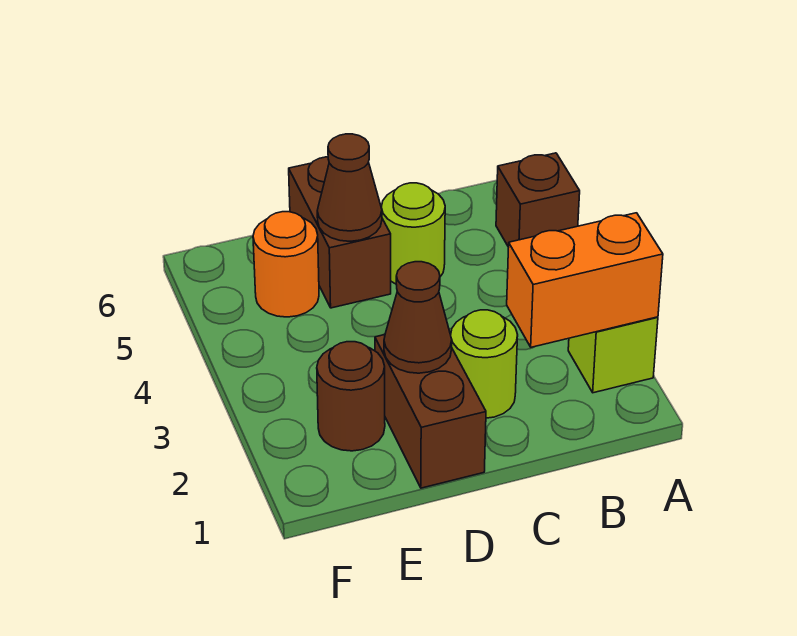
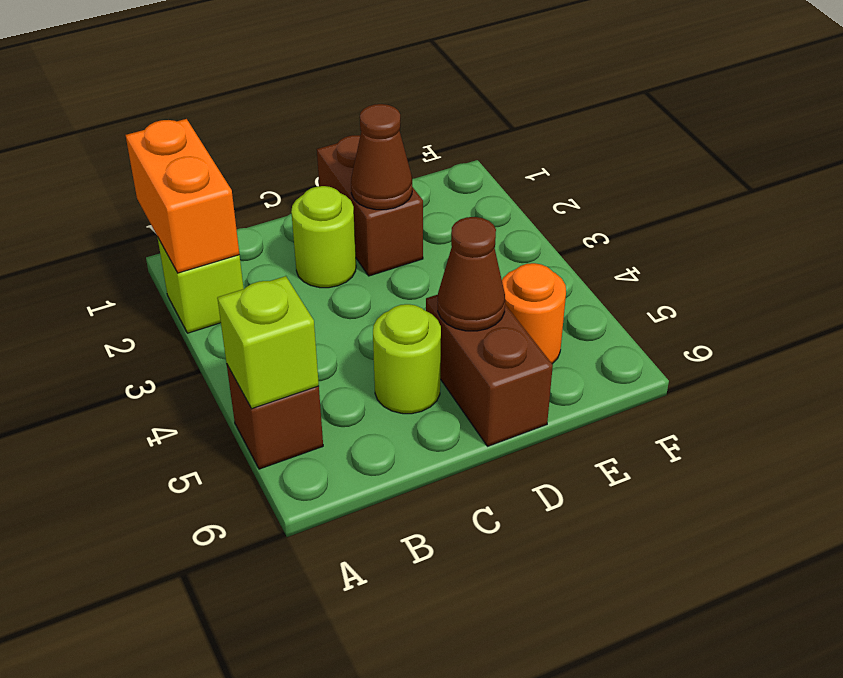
orange 1x2 brick [507,213,663,347] -> orange 1x2 brick turned to [126,119,239,273]
none -> lime 1x1 brick [217,276,319,409]
brown 1x1 round brick [317,342,385,451] -> none

